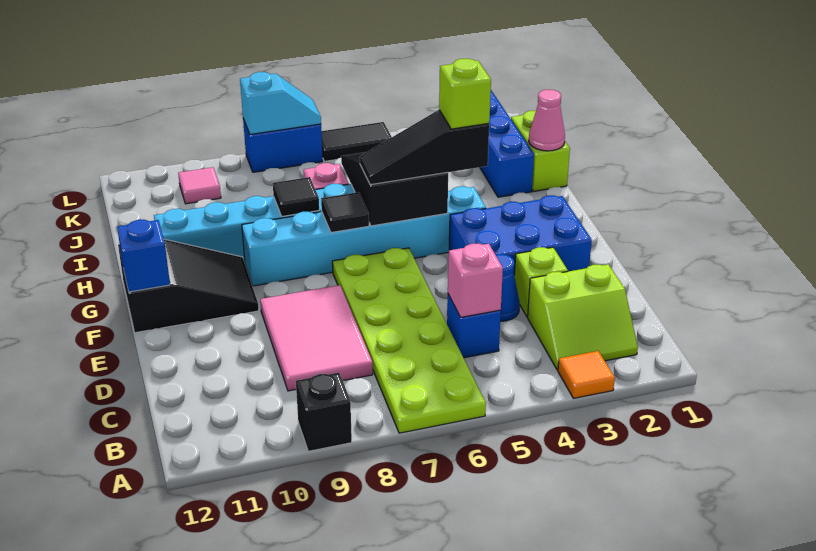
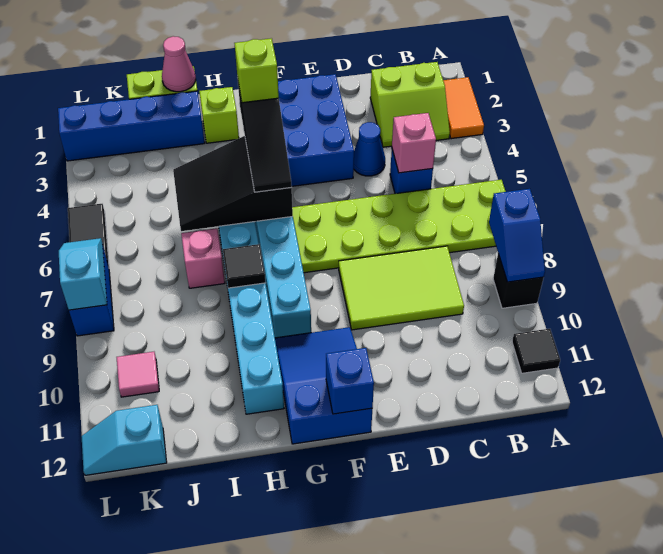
orange 1x1 tile [558,351,615,398] -> orange 1x2 tile [443,77,484,139]
none -> blue 1x2 slope [489,189,545,282]
lime 2x2 slope [528,264,638,370] -> lime 2x2 slope turned to [370,62,450,147]
pink 2x3 tile [260,285,373,391] -> lime 2x3 tile [339,246,464,330]
lime 1x1 brick [514,247,568,317] -> lime 1x1 brick moved to [199,87,239,143]
black 2x3 slope [118,239,259,333] -> blue 2x3 slope [275,327,372,444]
black 1x1 tile [321,192,369,233] -> black 1x1 tile moved to [512,329,560,373]
none -> cyan 1x2 slope [82,405,167,475]

